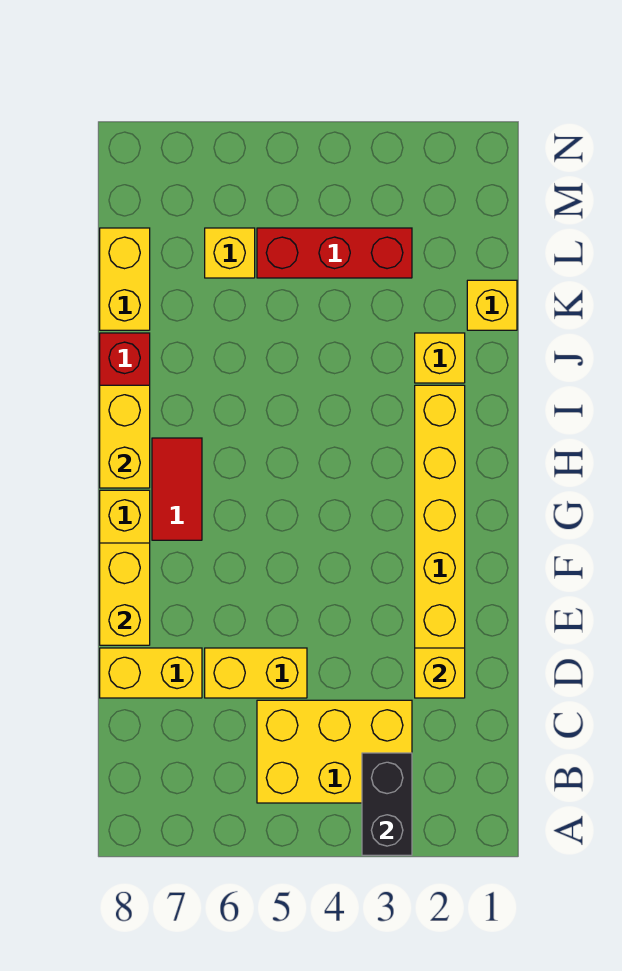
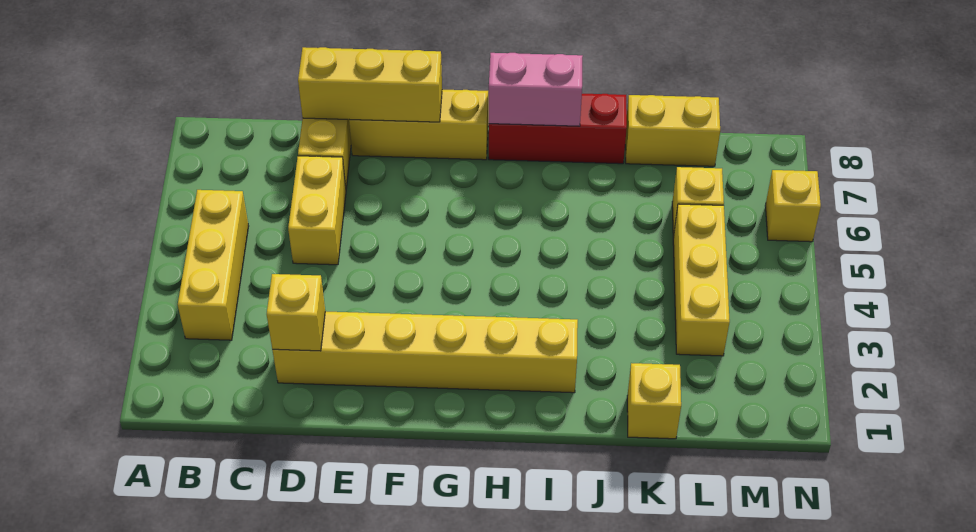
black 1x2 brick [362,753,412,855] -> none
yellow 2x3 brick [257,700,412,803] -> yellow 1x3 brick [178,190,249,340]
yellow 1x2 brick [100,543,150,645] -> yellow 1x3 brick [298,47,442,122]
red 1x2 tile [152,438,202,540] -> none
yellow 1x2 brick [100,385,150,488] -> pink 1x2 brick [489,53,583,126]
yellow 1x1 brick [415,333,465,383] -> yellow 1x1 brick moved to [765,170,821,242]
red 1x3 brick [257,228,412,278] -> yellow 1x3 brick [673,204,730,356]

